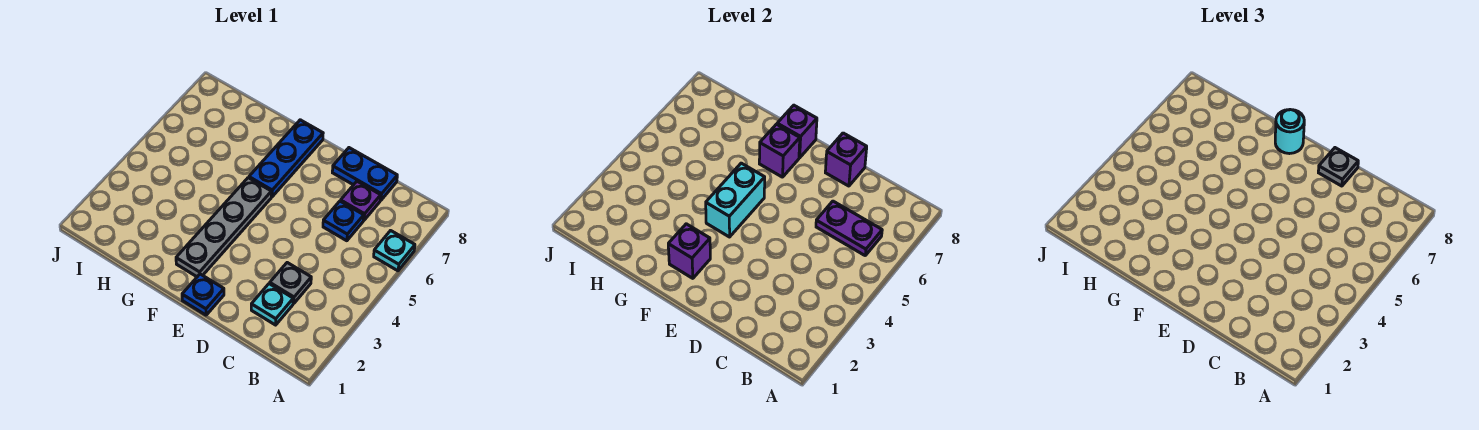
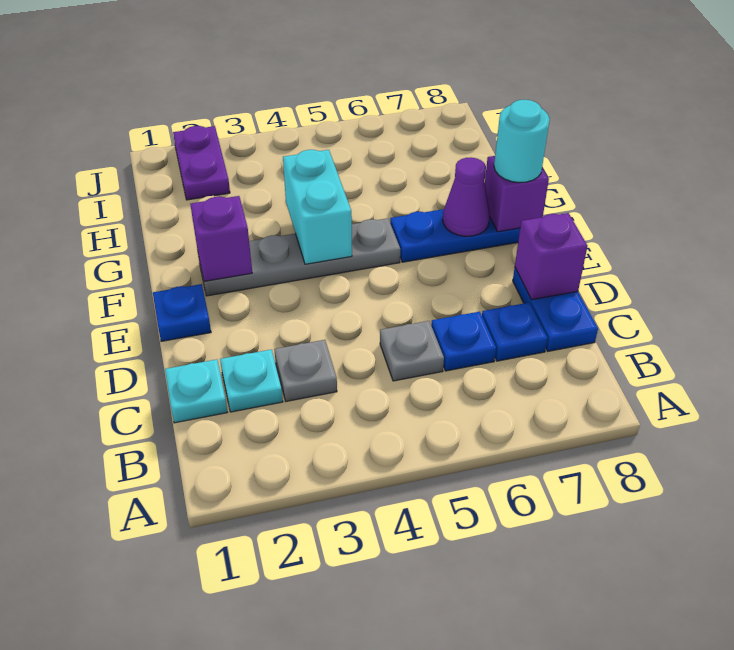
cyan 1x1 plate [374,231,415,271] -> cyan 1x1 plate moved to [165,359,227,423]
purple 1x2 plate [816,201,882,255] -> purple 1x2 plate moved to [173,126,230,200]
purple 1x1 plate [341,181,381,220] -> blue 1x1 plate [482,302,548,361]
grey 1x1 plate [1318,148,1358,186] -> grey 1x1 plate moved to [380,321,444,381]
cyan 1x2 brick [706,163,765,237] -> cyan 1x2 brick turned to [283,150,352,264]
purple 1x1 brick [759,124,800,177] -> purple 1x1 cone [443,158,490,236]

